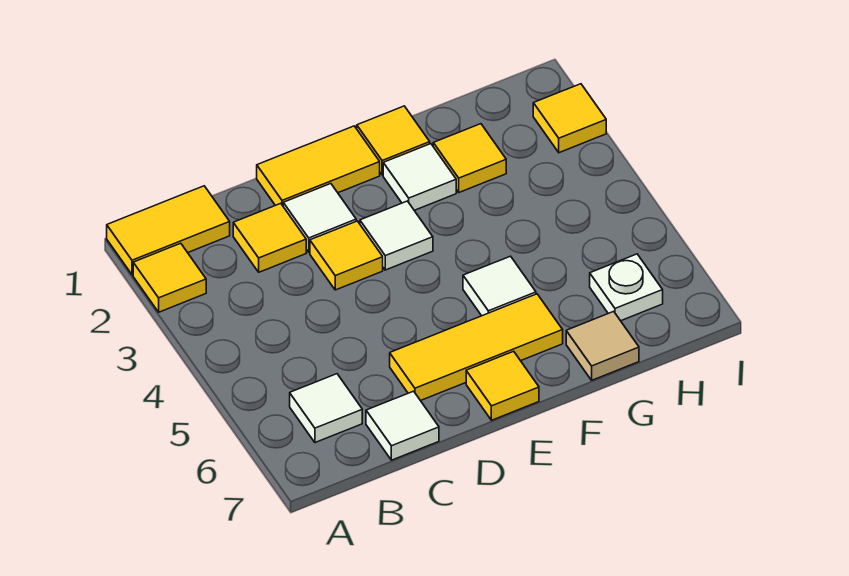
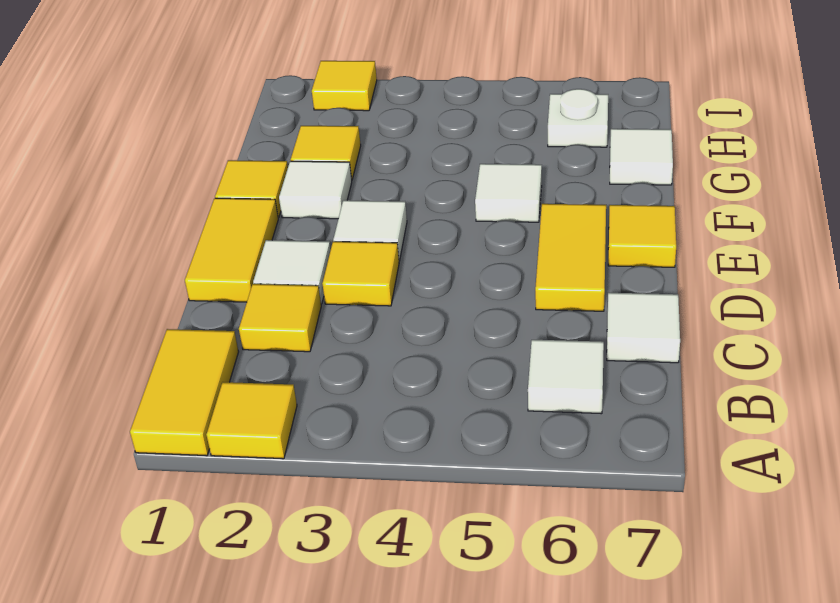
yellow 1x3 tile [390,294,563,401] -> yellow 1x2 tile [535,204,606,311]
tan 1x1 tile [566,311,639,380] -> white 1x1 tile [610,129,673,185]

